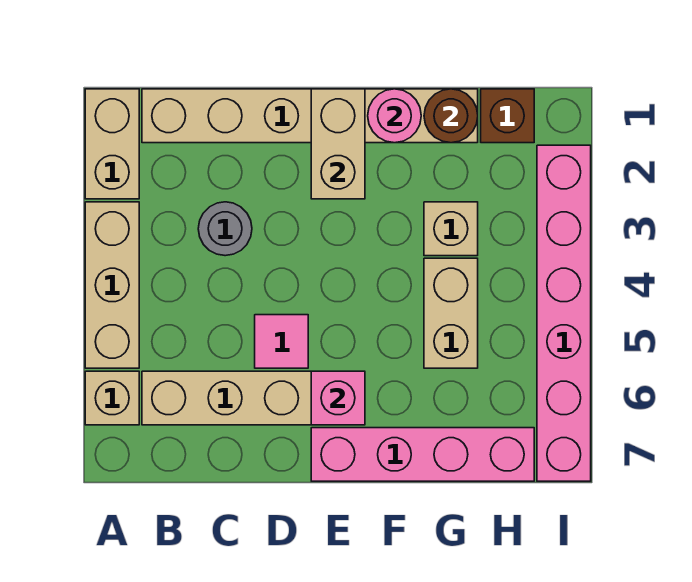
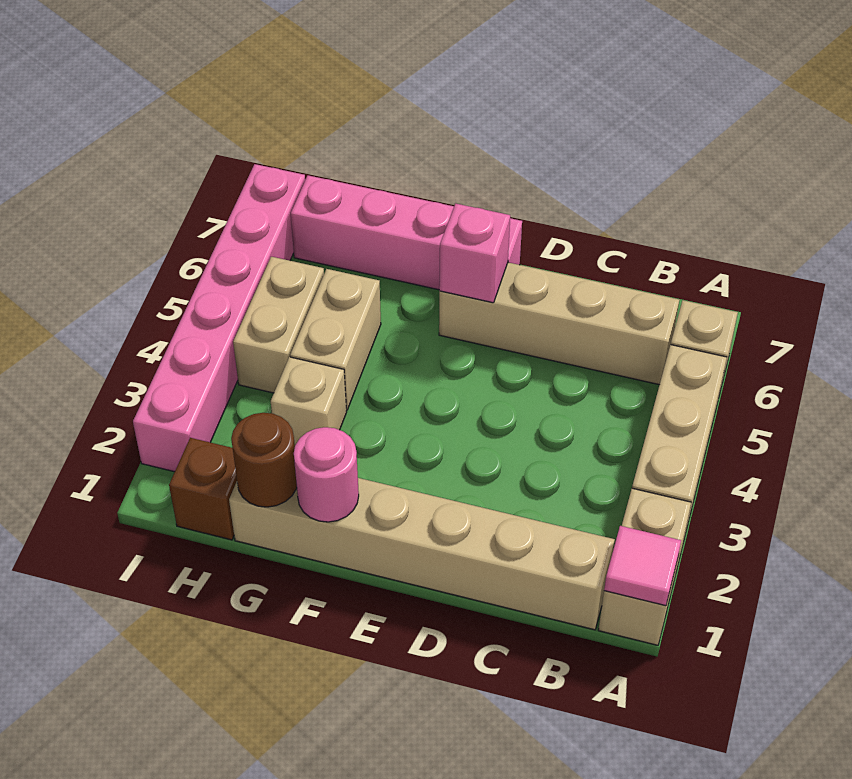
grey 1x1 round brick [198,202,252,256] -> none
pink 1x1 tile [255,315,308,368] -> pink 1x1 tile moved to [604,526,681,606]
tan 1x2 brick [311,89,365,199] -> tan 1x2 brick moved to [233,257,324,393]

